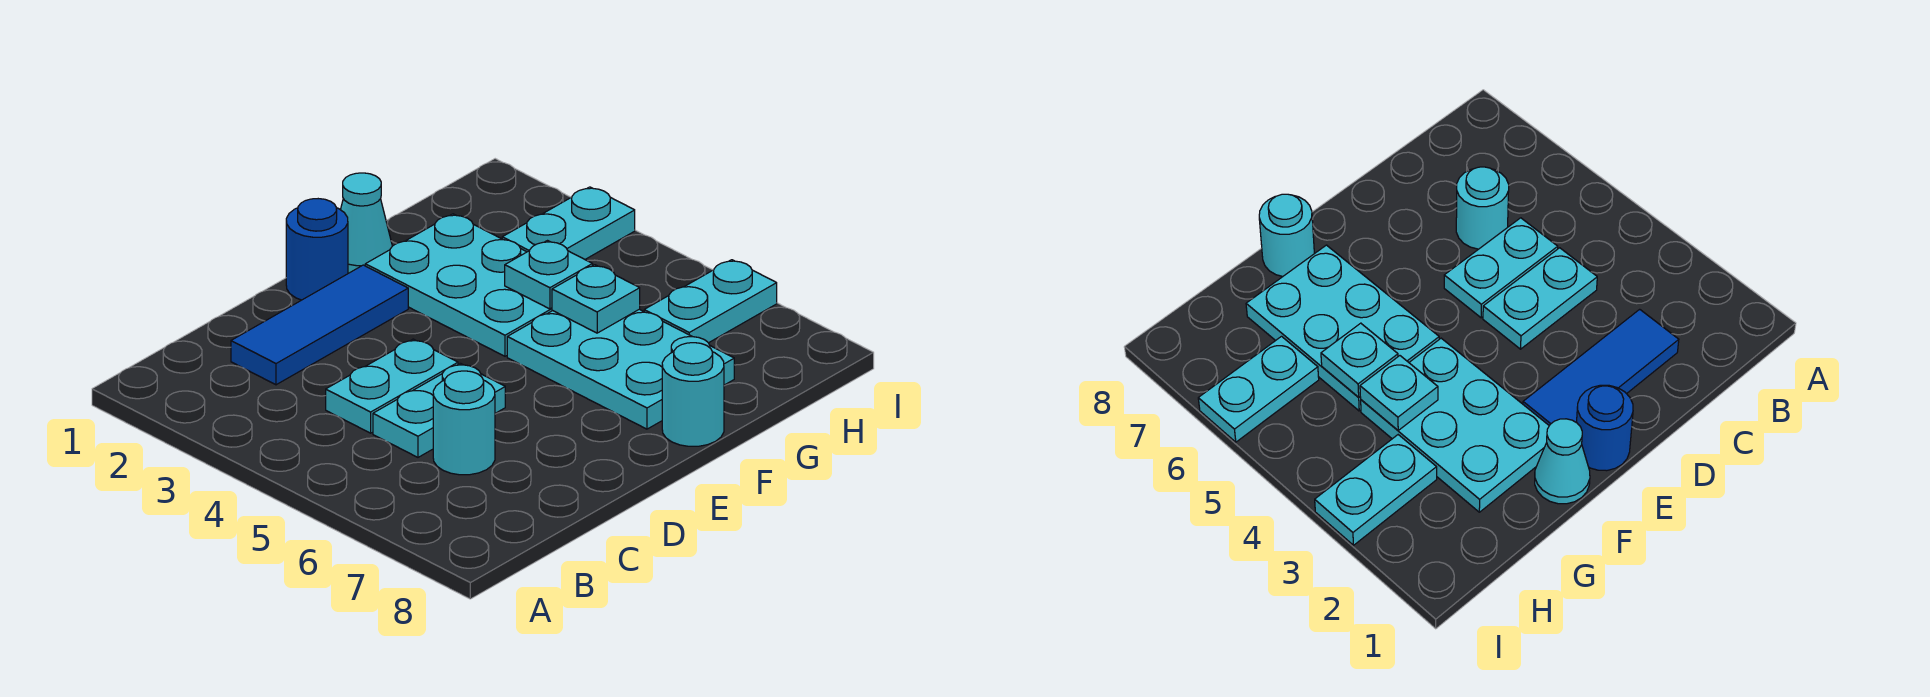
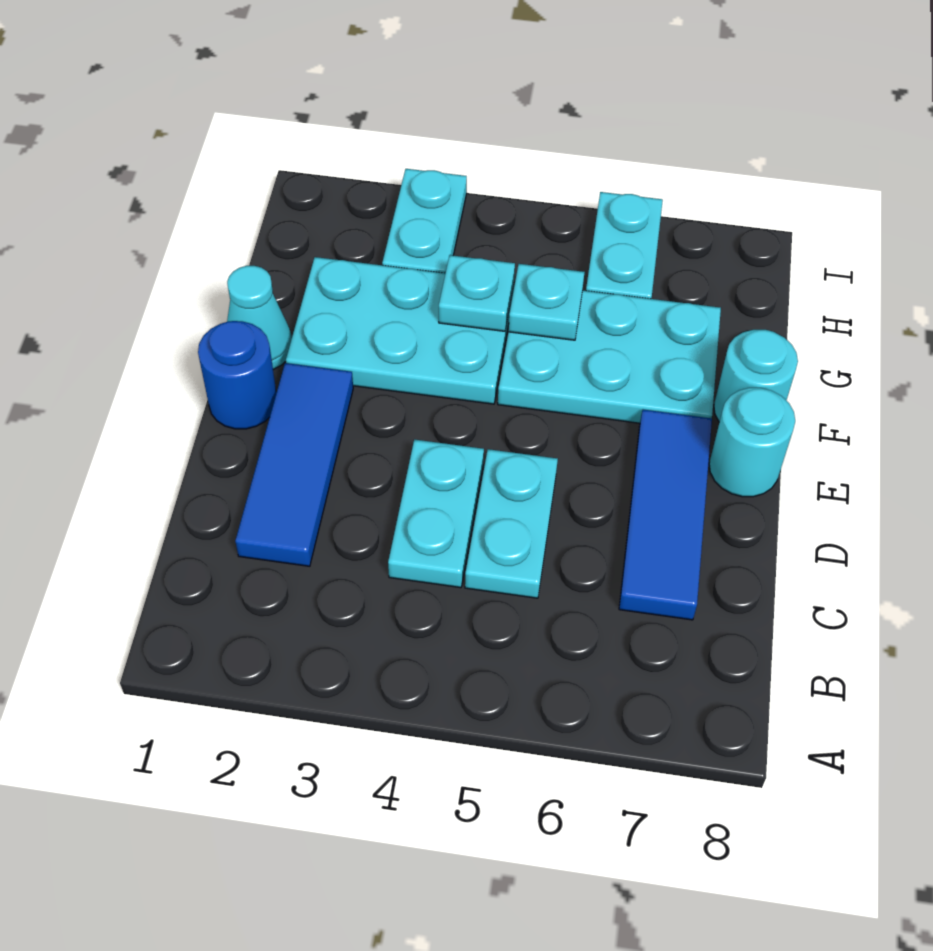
cyan 1x1 round brick [433,371,495,475] -> cyan 1x1 round brick moved to [709,388,795,497]
none -> blue 1x3 tile [619,410,712,620]

